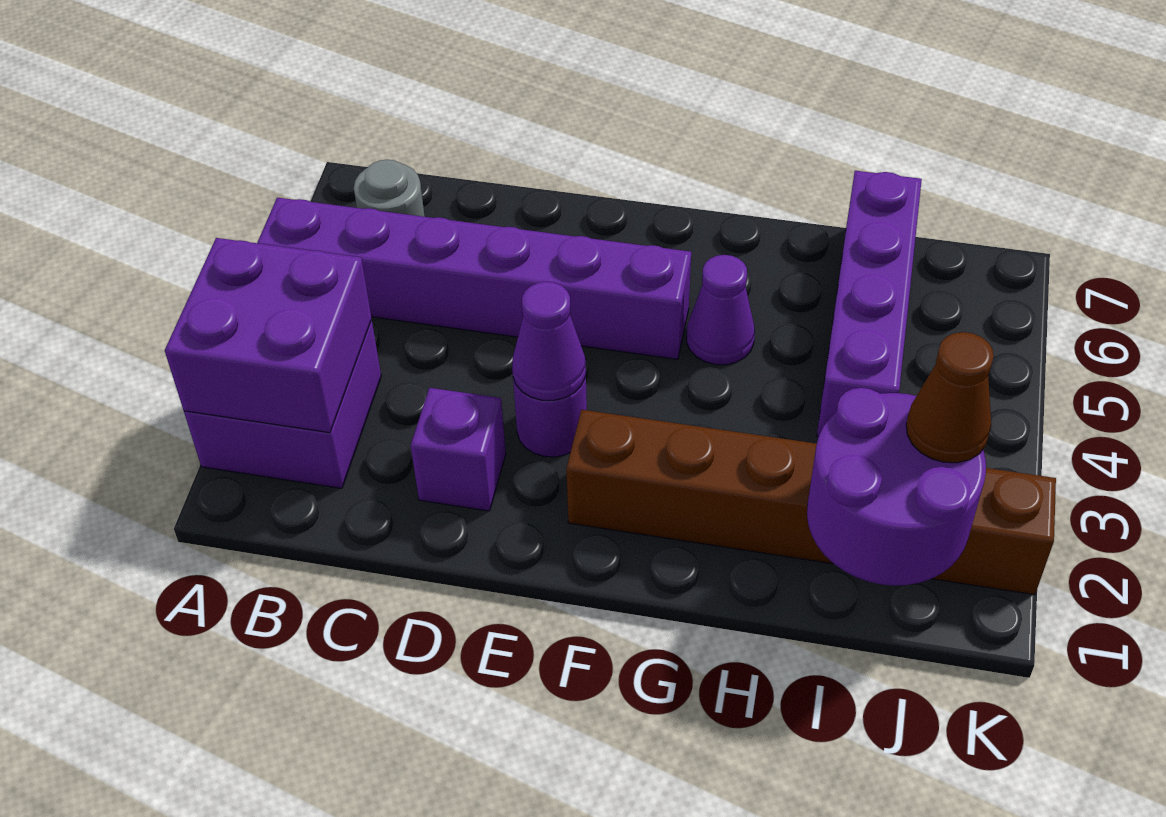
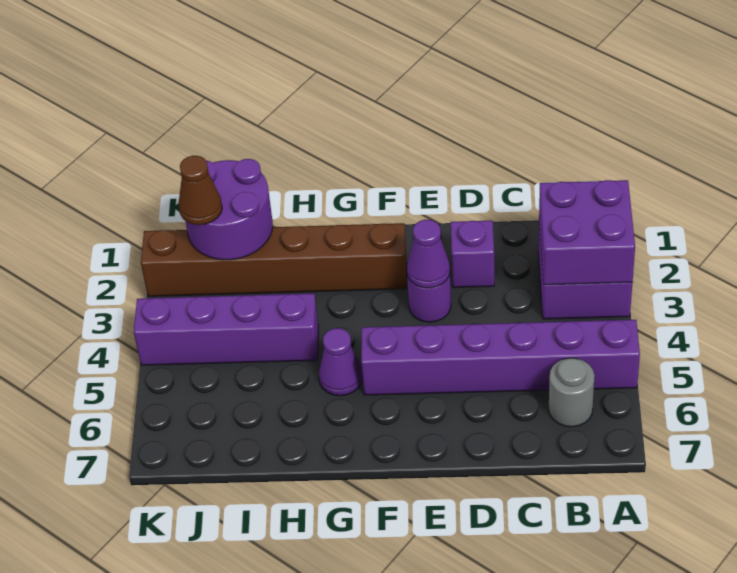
purple 1x4 brick [817,171,922,437] -> purple 1x4 brick turned to [134,293,318,365]

